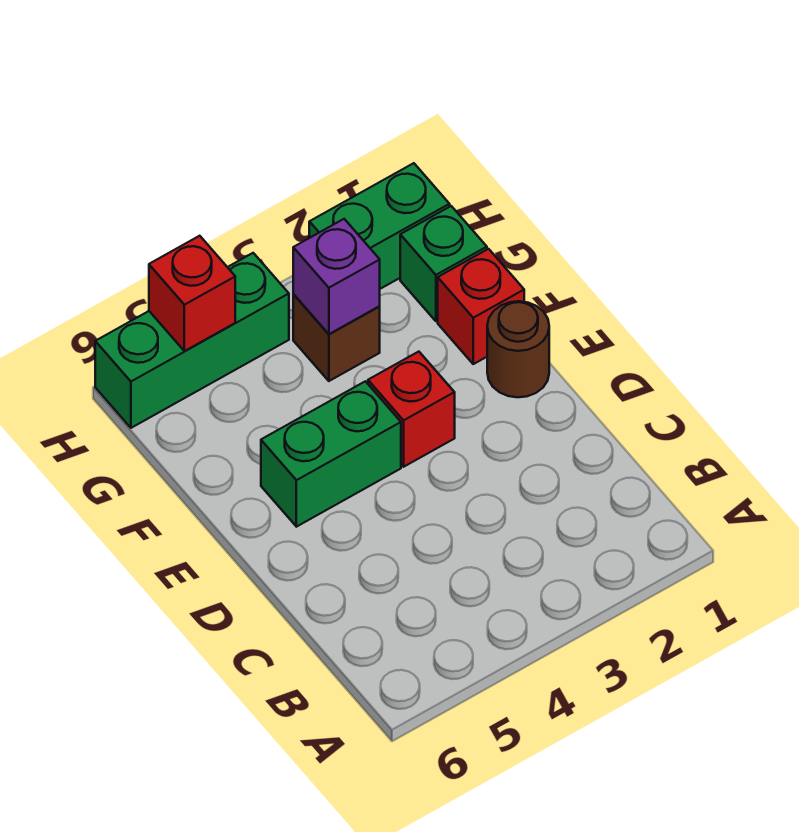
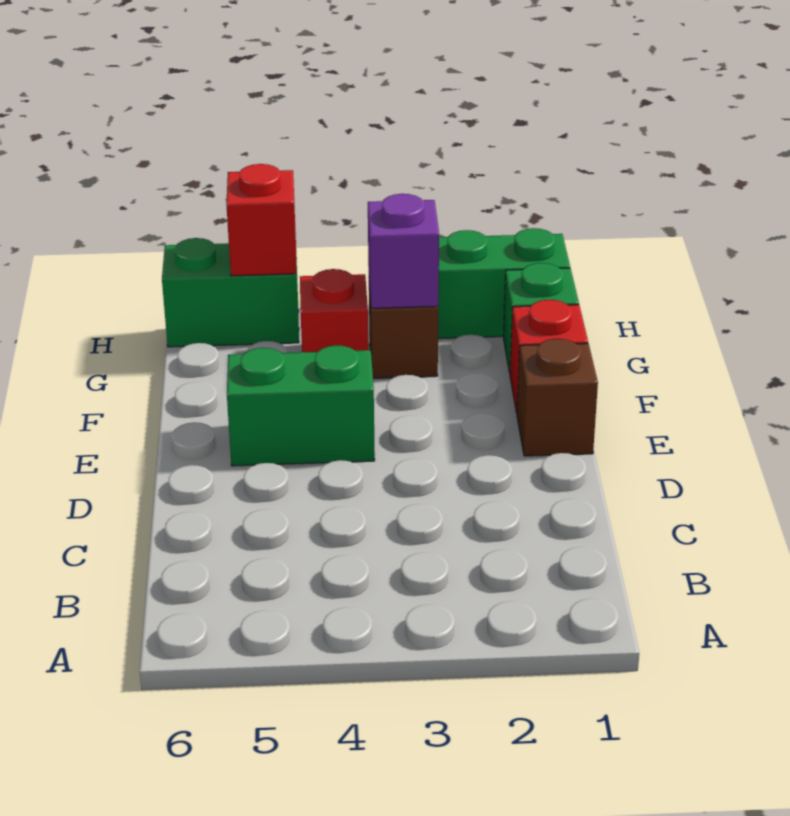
brown 1x1 round brick [487,301,549,397] -> brown 1x1 brick [517,339,598,456]
red 1x1 brick [368,352,455,467] -> red 1x1 brick moved to [300,269,368,352]
green 1x3 brick [95,253,289,428] -> green 1x2 brick [162,238,299,347]

